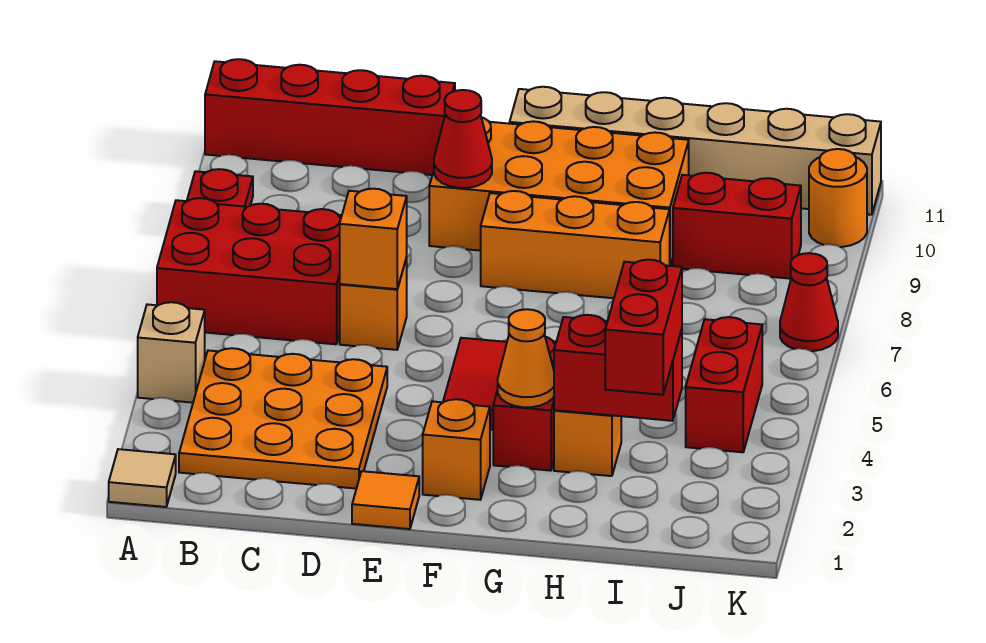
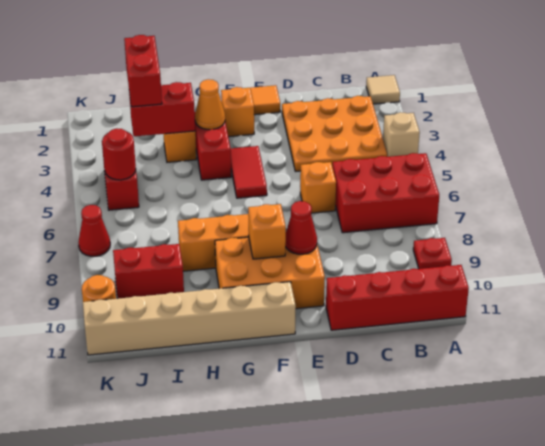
orange 1x1 brick [340,189,407,289] -> orange 1x1 brick moved to [248,204,286,259]
orange 2x4 brick [429,117,689,266] -> orange 2x3 brick [215,237,325,309]
none -> red 1x1 round brick [102,129,136,180]

